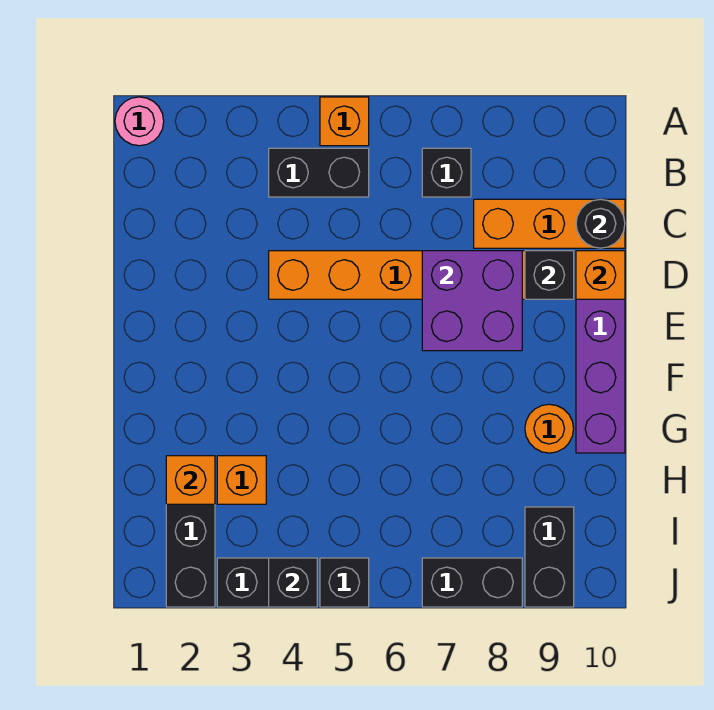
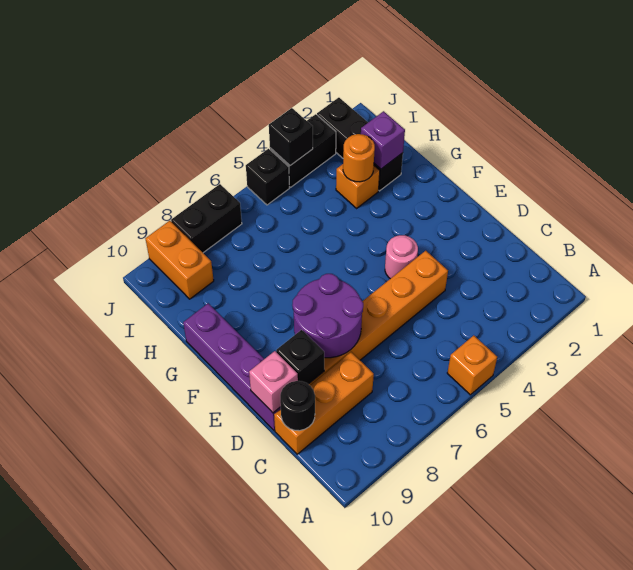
pink 1x1 round brick [115,97,164,146] -> pink 1x1 round brick moved to [385,235,418,279]
black 1x2 brick [269,148,369,197] -> none
black 1x1 brick [422,148,471,197] -> none
purple 2x2 brick [422,251,522,351] -> purple 2x2 round brick [292,274,363,358]
orange 1x1 brick [576,251,625,299] -> pink 1x1 brick [249,351,298,413]
orange 1x1 round brick [525,404,574,453] -> orange 1x1 round brick moved to [343,134,375,182]
orange 1x1 brick [166,456,215,504] -> purple 1x1 brick [361,111,405,169]
black 1x2 brick [525,507,574,607] -> orange 1x2 brick [145,221,214,299]

